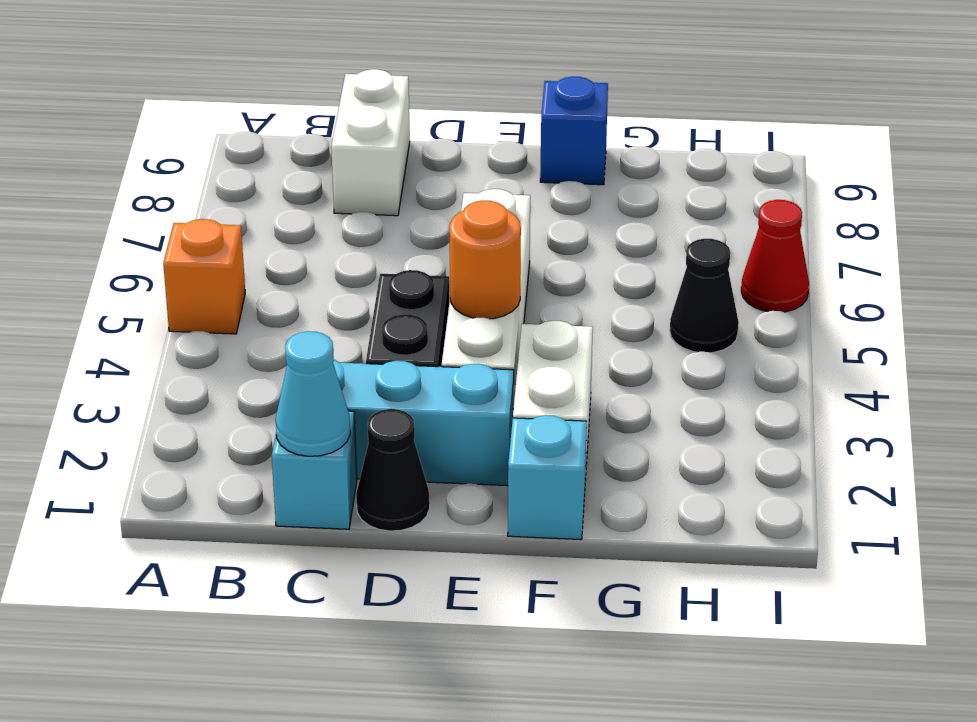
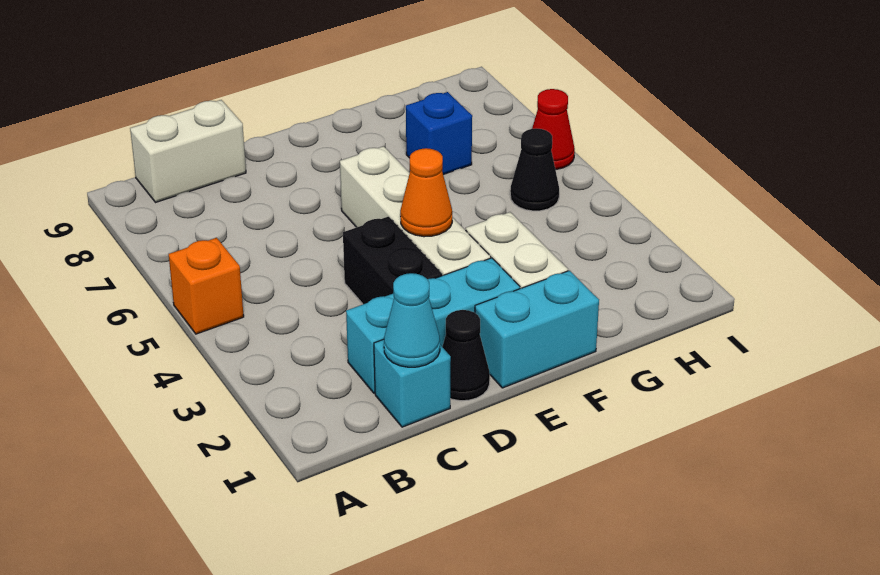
white 1x2 brick [331,69,410,216] -> white 1x2 brick turned to [130,100,246,203]
orange 1x1 round brick [449,201,521,319] -> orange 1x1 cone [400,148,452,237]
cyan 1x1 brick [508,415,587,540] -> cyan 1x2 brick [475,271,599,388]
blue 1x1 brick [540,77,608,185] -> blue 1x1 brick moved to [406,92,472,175]

